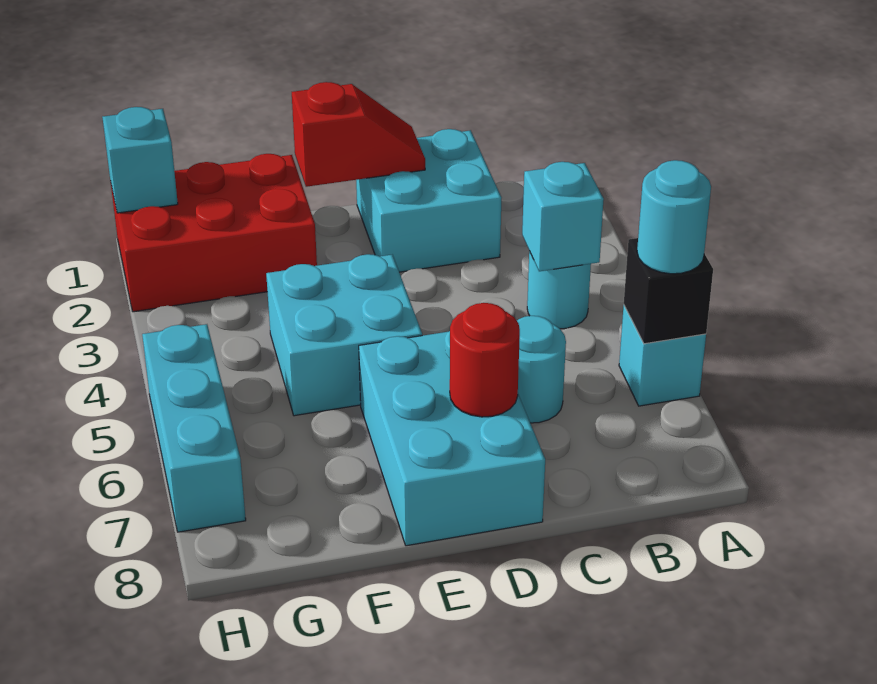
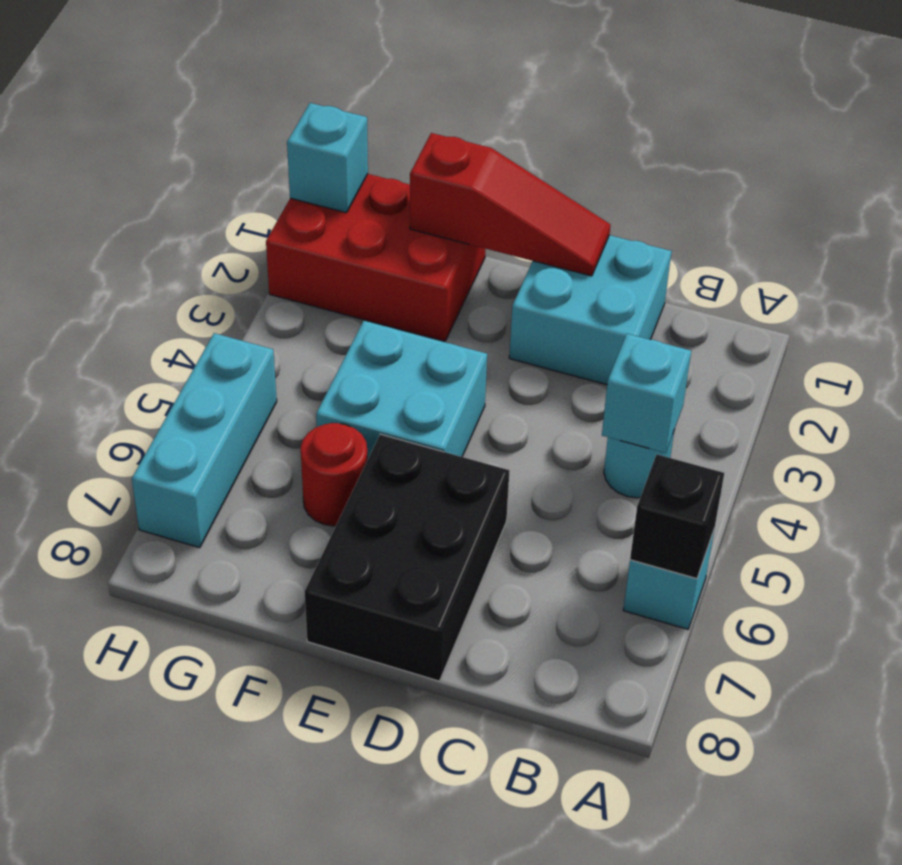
cyan 1x1 round brick [637,160,711,274] -> none
cyan 1x1 round brick [517,316,566,423] -> none
red 1x2 slope [292,82,425,187] -> red 1x3 slope [410,133,611,276]
cyan 2x3 brick [359,331,545,546] -> black 2x3 brick [304,434,510,681]
red 1x1 round brick [450,303,520,417] -> red 1x1 round brick moved to [301,423,368,526]

